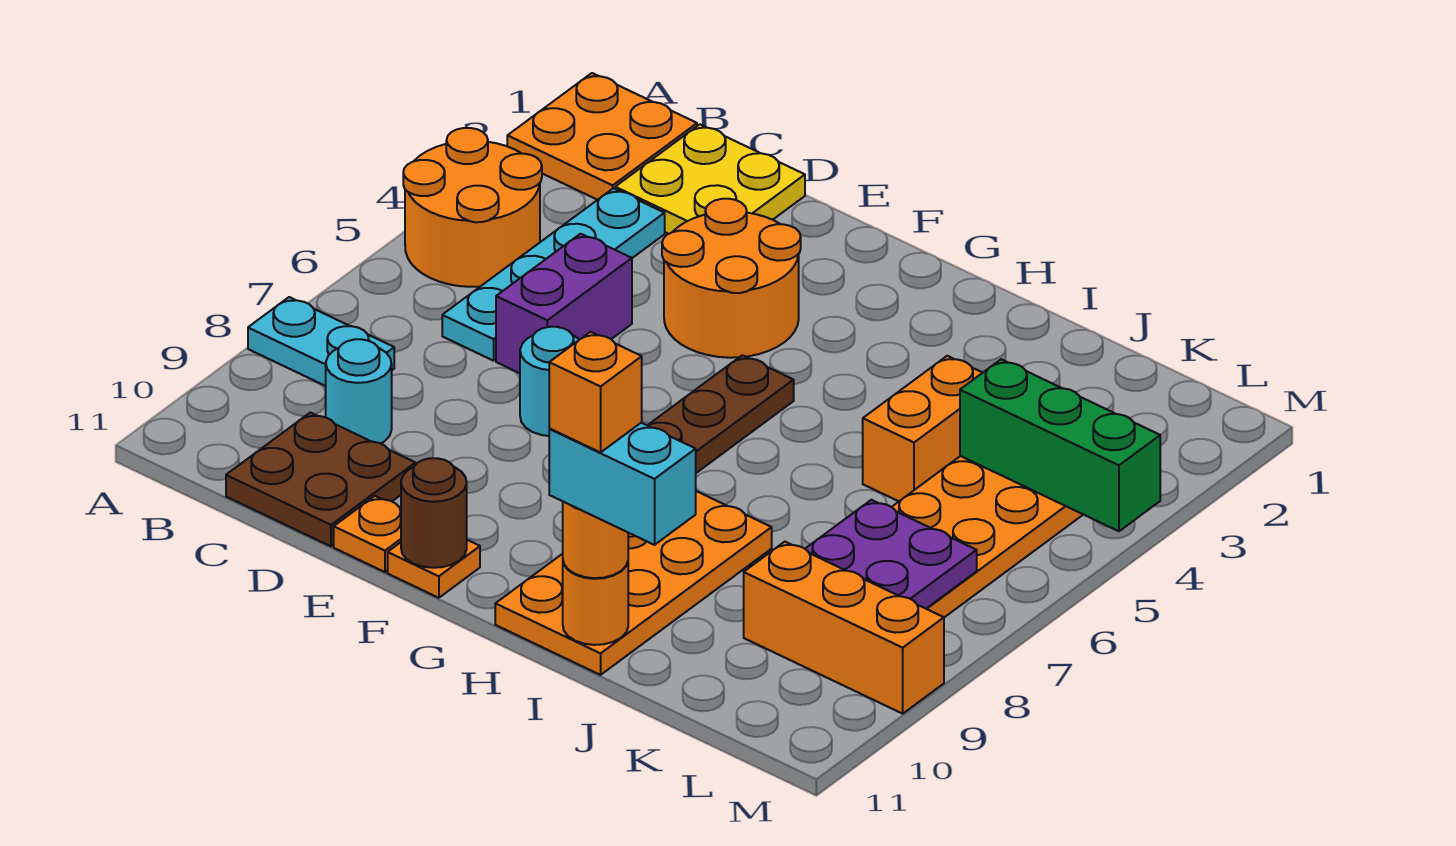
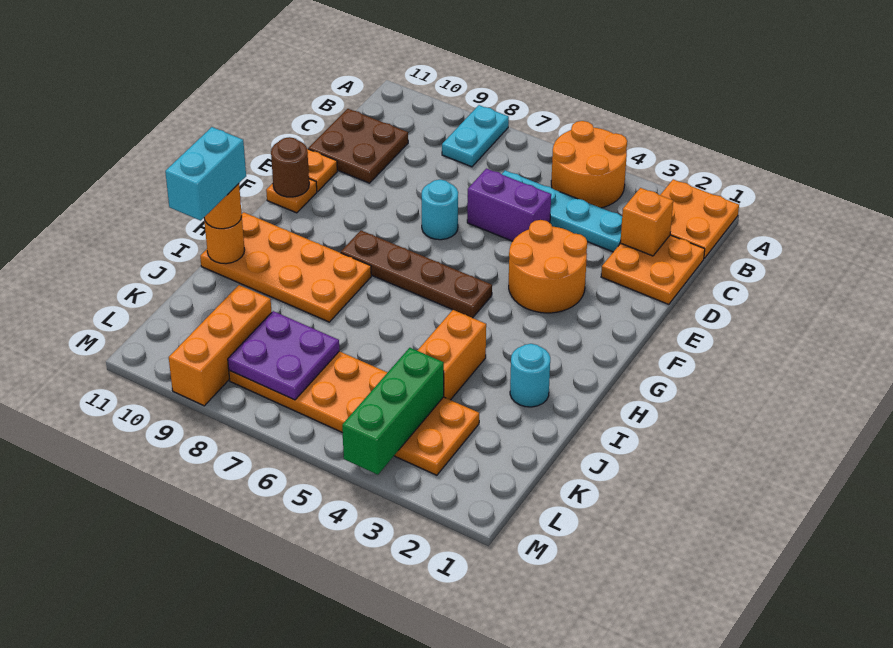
yellow 2x2 plate [615,124,805,234] -> orange 2x2 plate [601,235,705,304]
cyan 1x1 round brick [325,339,392,444] -> cyan 1x1 round brick moved to [510,344,550,407]
orange 1x1 brick [549,332,642,452] -> orange 1x1 brick moved to [620,188,673,256]
orange 1x2 brick [863,356,982,501] -> orange 1x2 brick turned to [417,310,486,400]

